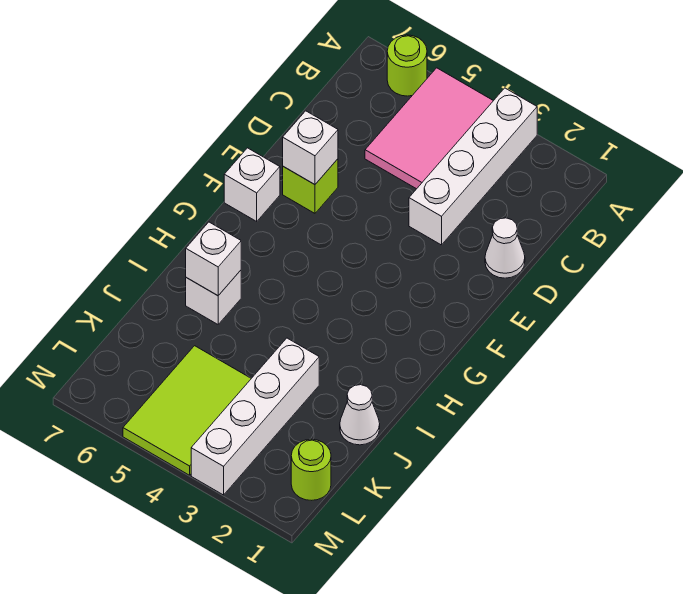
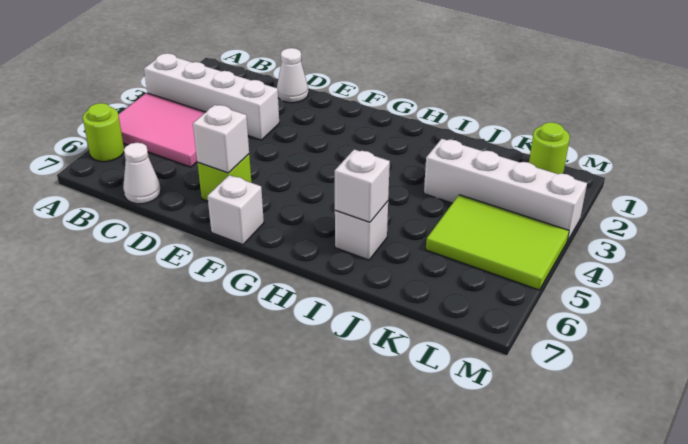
white 1x1 cone [340,385,380,445] -> white 1x1 cone moved to [123,143,161,204]

